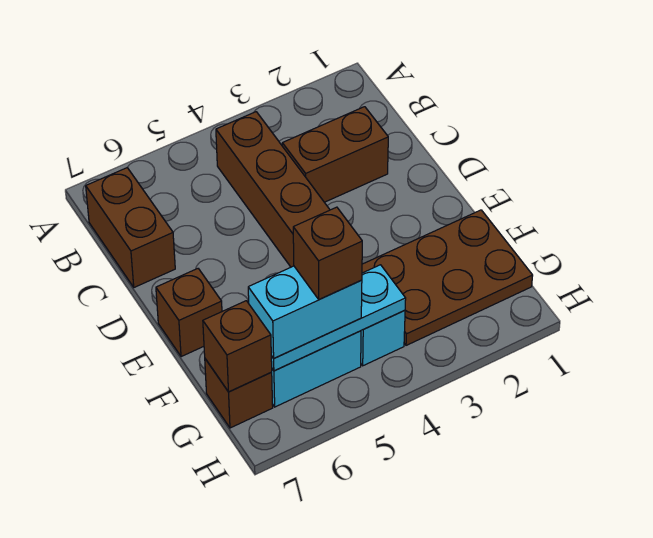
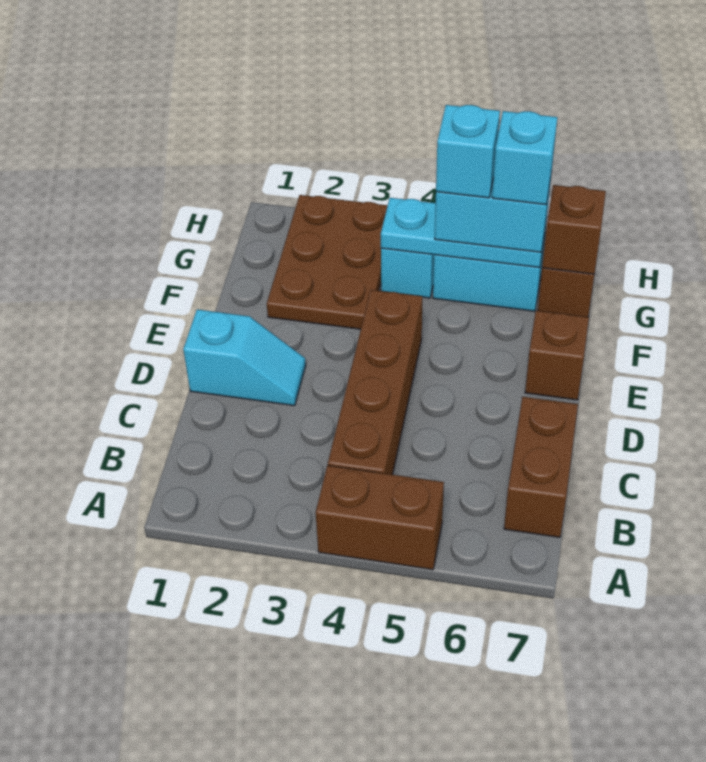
brown 1x2 brick [282,107,388,202] -> brown 1x2 brick moved to [316,465,444,570]
none -> cyan 1x2 slope [183,309,306,406]
brown 2x3 plate [362,210,533,345] -> brown 2x3 plate turned to [267,195,388,329]
brown 1x1 brick [293,207,362,300] -> cyan 1x1 brick [436,105,500,198]
none -> cyan 1x1 brick [492,111,557,205]

